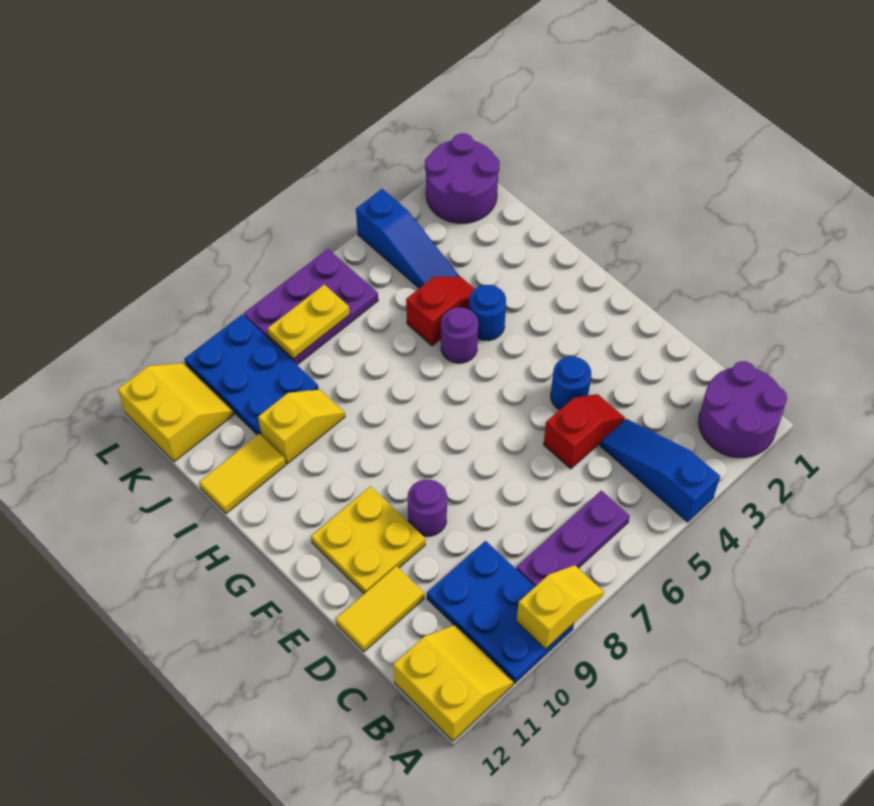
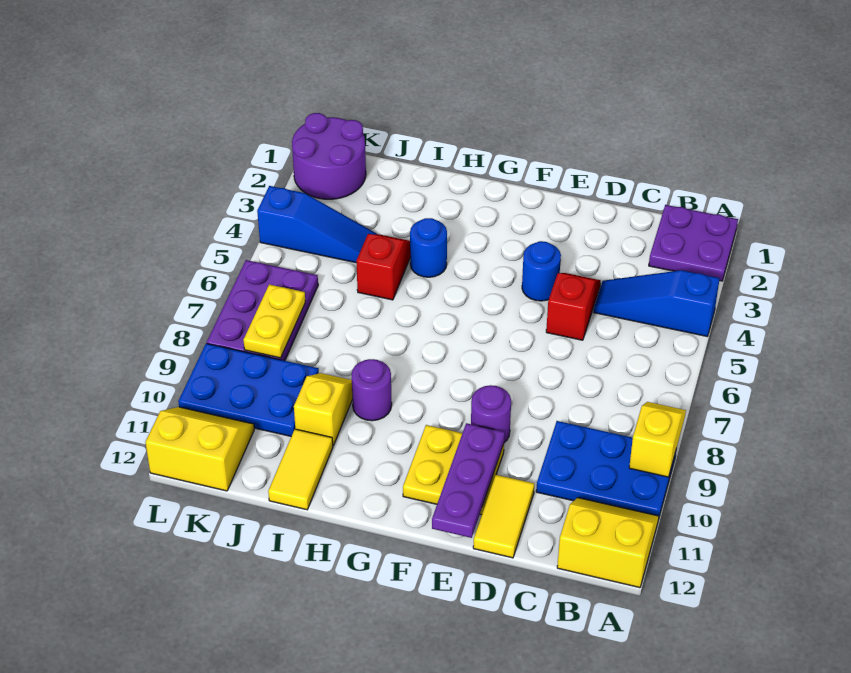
purple 2x2 round brick [699,361,787,458] -> purple 2x2 plate [649,205,738,281]
purple 1x3 plate [516,490,630,586] -> purple 1x3 plate moved to [432,423,505,538]
purple 1x1 round brick [441,307,478,363] -> purple 1x1 round brick moved to [352,359,392,421]

